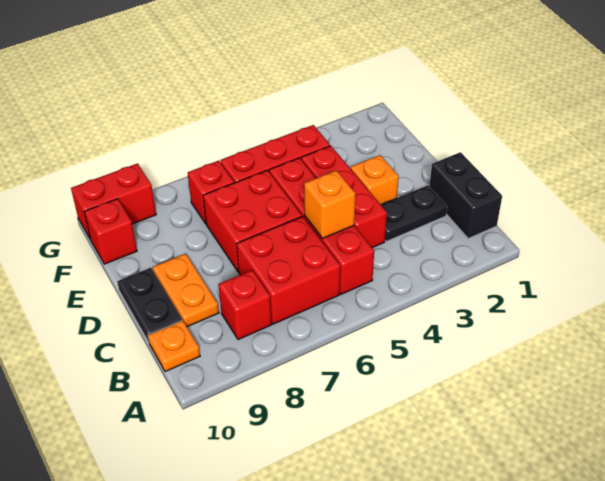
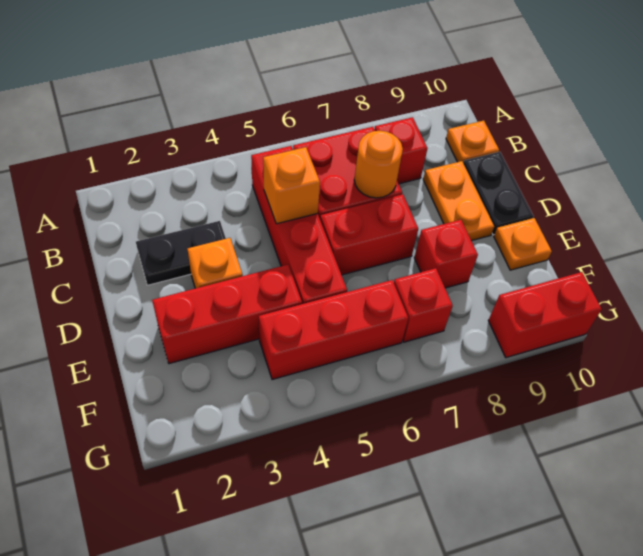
black 1x2 brick [429,152,502,238] -> none
red 1x3 brick [301,146,387,248] -> red 1x3 brick turned to [152,265,302,364]
none -> orange 1x1 round brick [354,131,403,198]
red 2x2 brick [203,170,302,272] -> red 1x2 brick [320,194,418,275]
none -> orange 1x1 plate [494,218,552,270]
red 1x1 brick [84,199,137,264] -> red 1x1 brick moved to [414,220,478,288]

